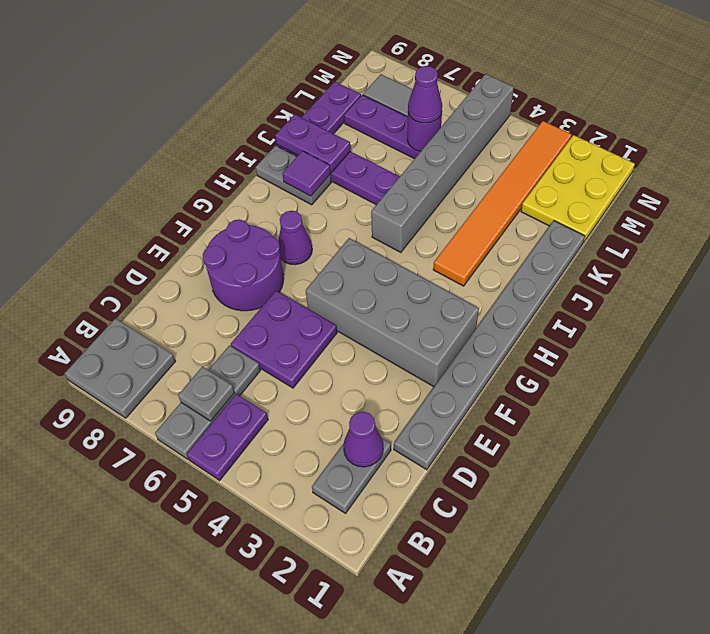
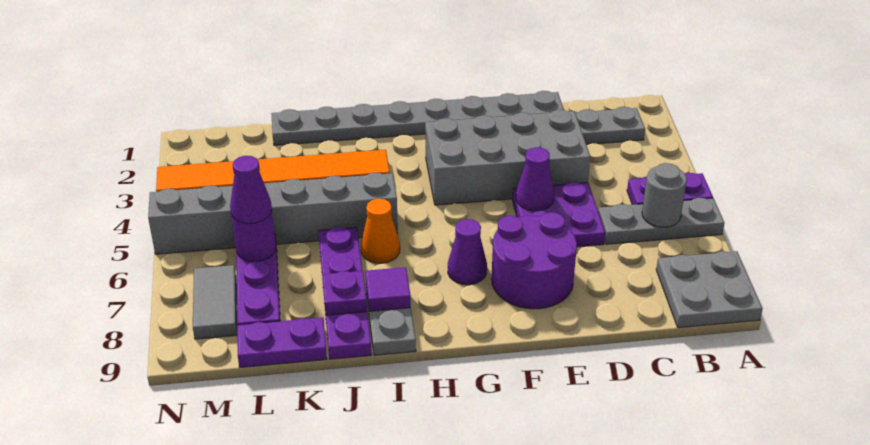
grey 1x1 plate [178,367,235,421] -> grey 1x1 round brick [642,163,687,227]
purple 1x1 cone [344,412,383,467] -> purple 1x1 cone moved to [516,147,554,211]
grey 2x4 brick [306,238,479,387] -> grey 2x4 brick turned to [425,110,590,205]
none -> orange 1x1 cone [361,199,400,263]
purple 1x2 plate [275,114,350,172] -> purple 1x1 plate [322,271,367,315]
yellow 2x3 plate [521,135,635,243] -> none

